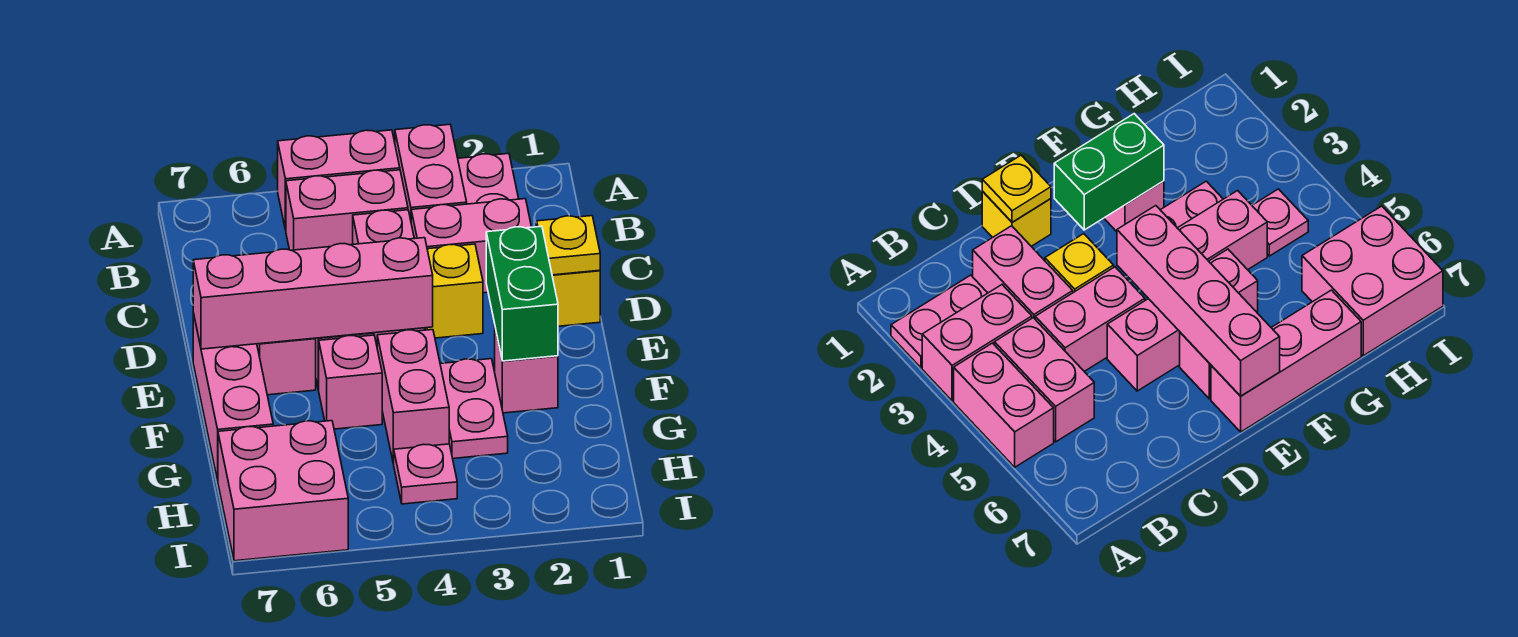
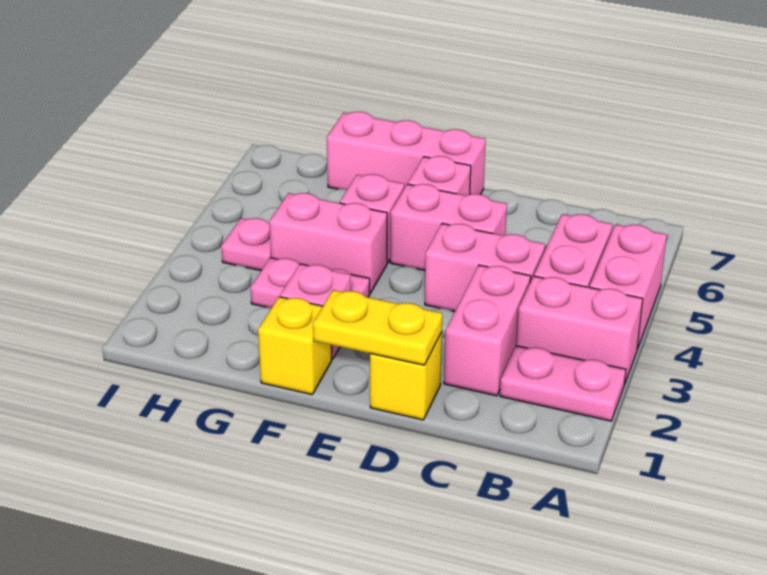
yellow 1x1 plate [537,216,600,275] -> yellow 1x2 plate [313,290,442,365]
yellow 1x1 brick [425,244,483,338] -> yellow 1x1 brick moved to [258,297,332,394]
green 1x2 brick [486,226,558,361] -> none
pink 1x4 brick [193,238,433,349] -> none
pink 2x2 brick [218,421,348,561] -> none

